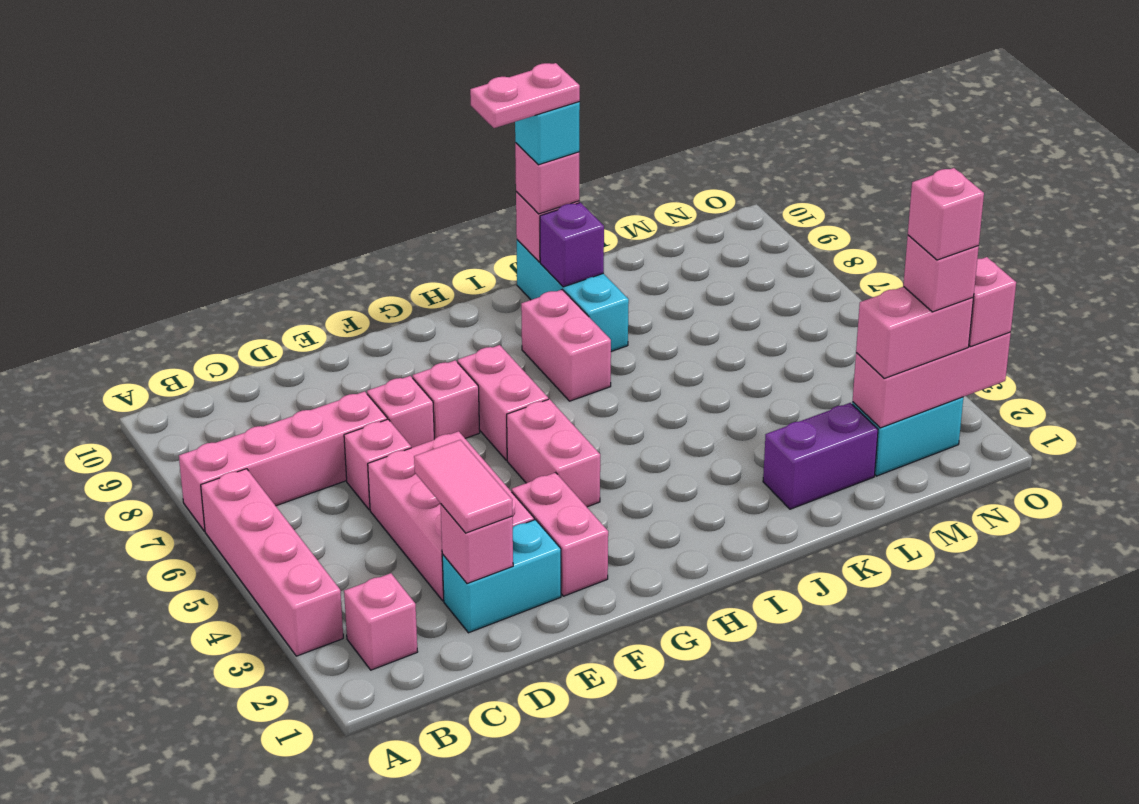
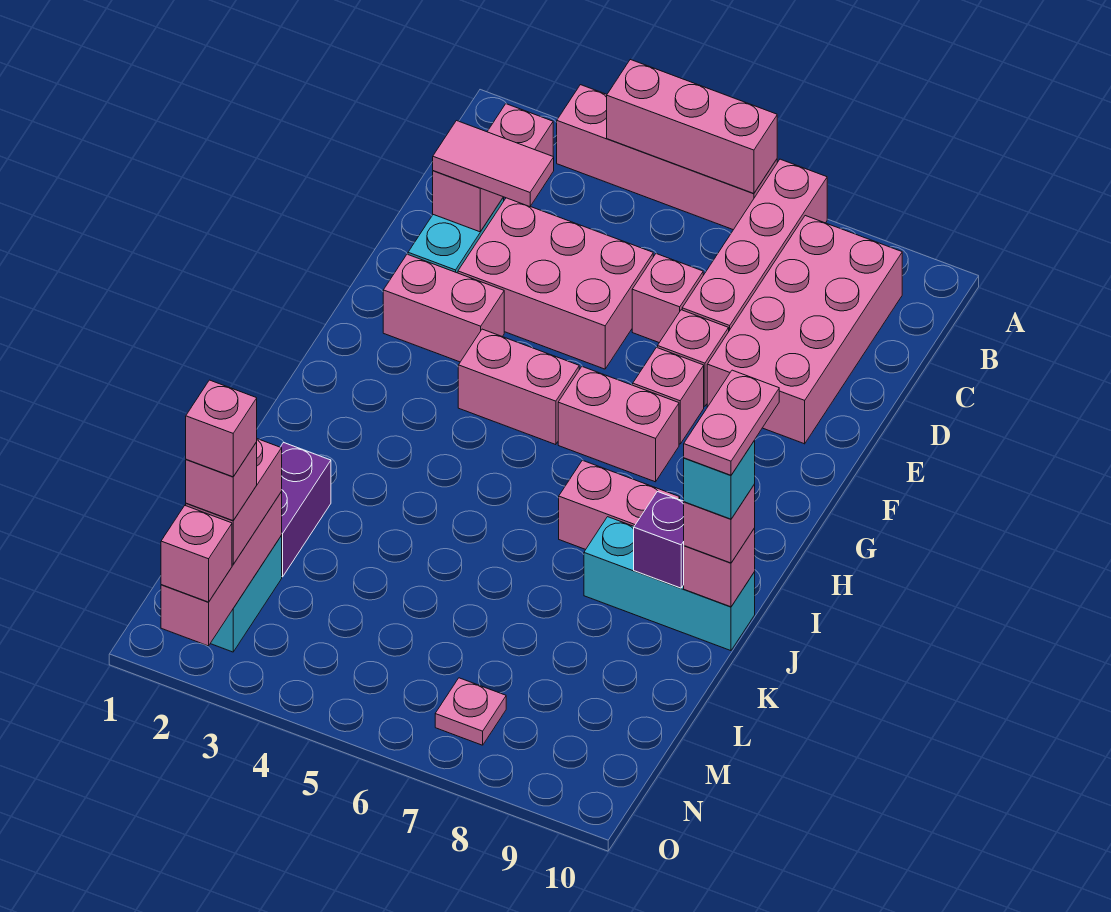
none -> pink 1x3 brick [607,59,777,193]
none -> pink 2x4 brick [707,216,902,444]
none -> pink 1x1 plate [435,678,506,745]

